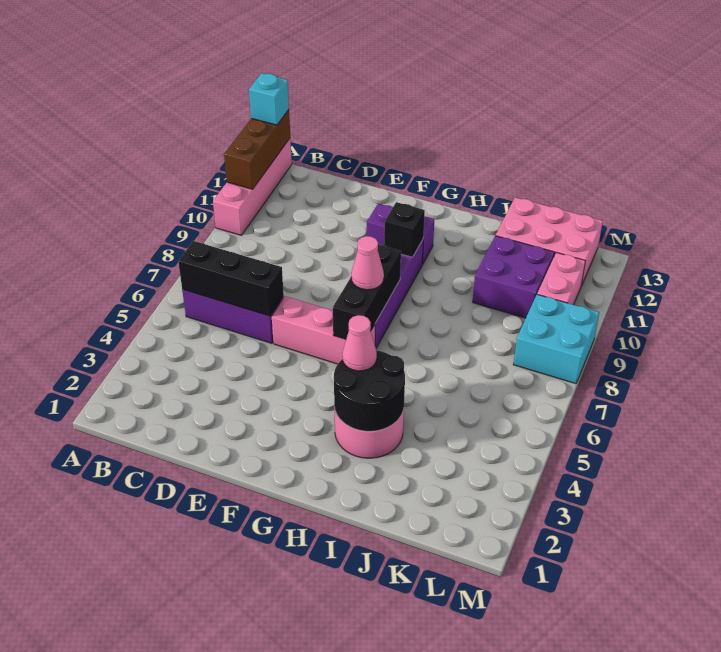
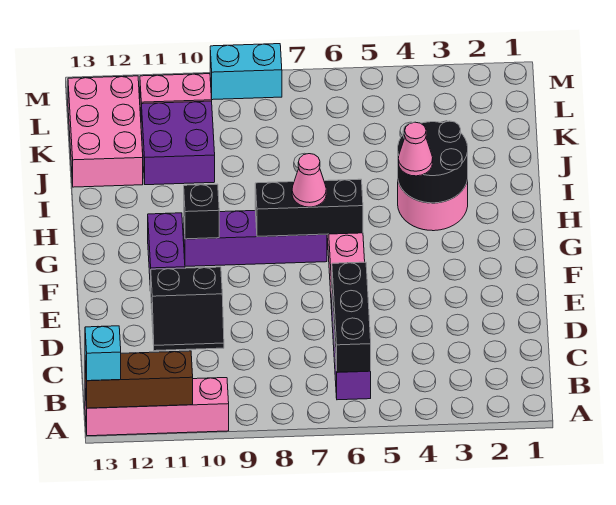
none -> black 2x2 slope [151,267,224,351]
cyan 2x2 brick [513,294,599,384] -> cyan 1x2 brick [210,44,282,100]

